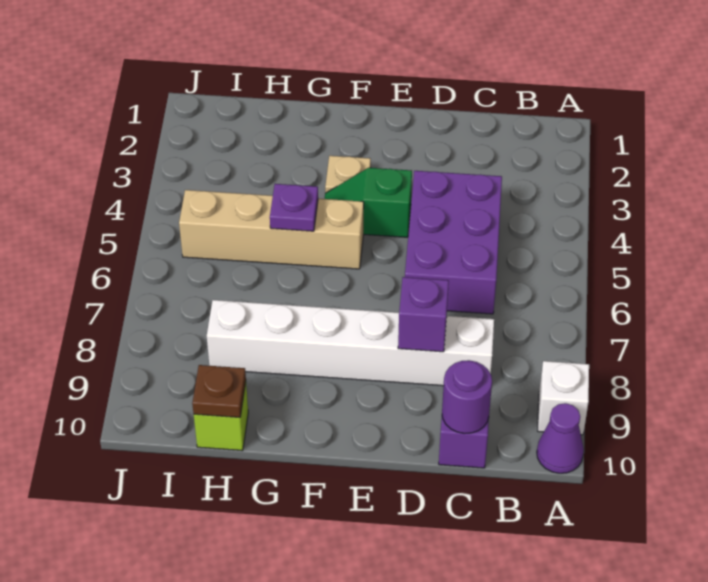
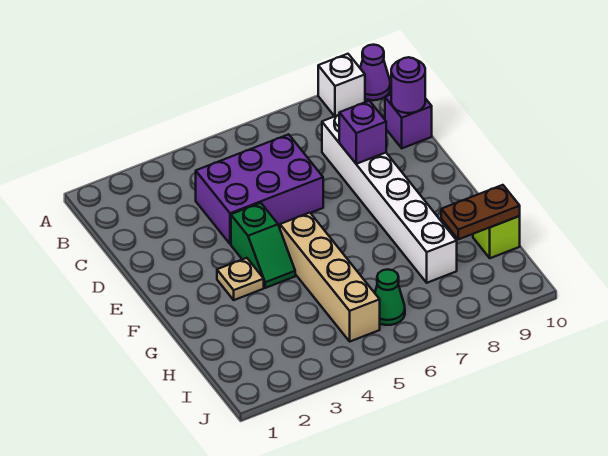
purple 1x1 plate [270,184,318,231] -> none
brown 1x1 plate [192,365,246,418] -> brown 1x2 plate [441,185,520,239]
none -> green 1x1 cone [375,269,405,325]

